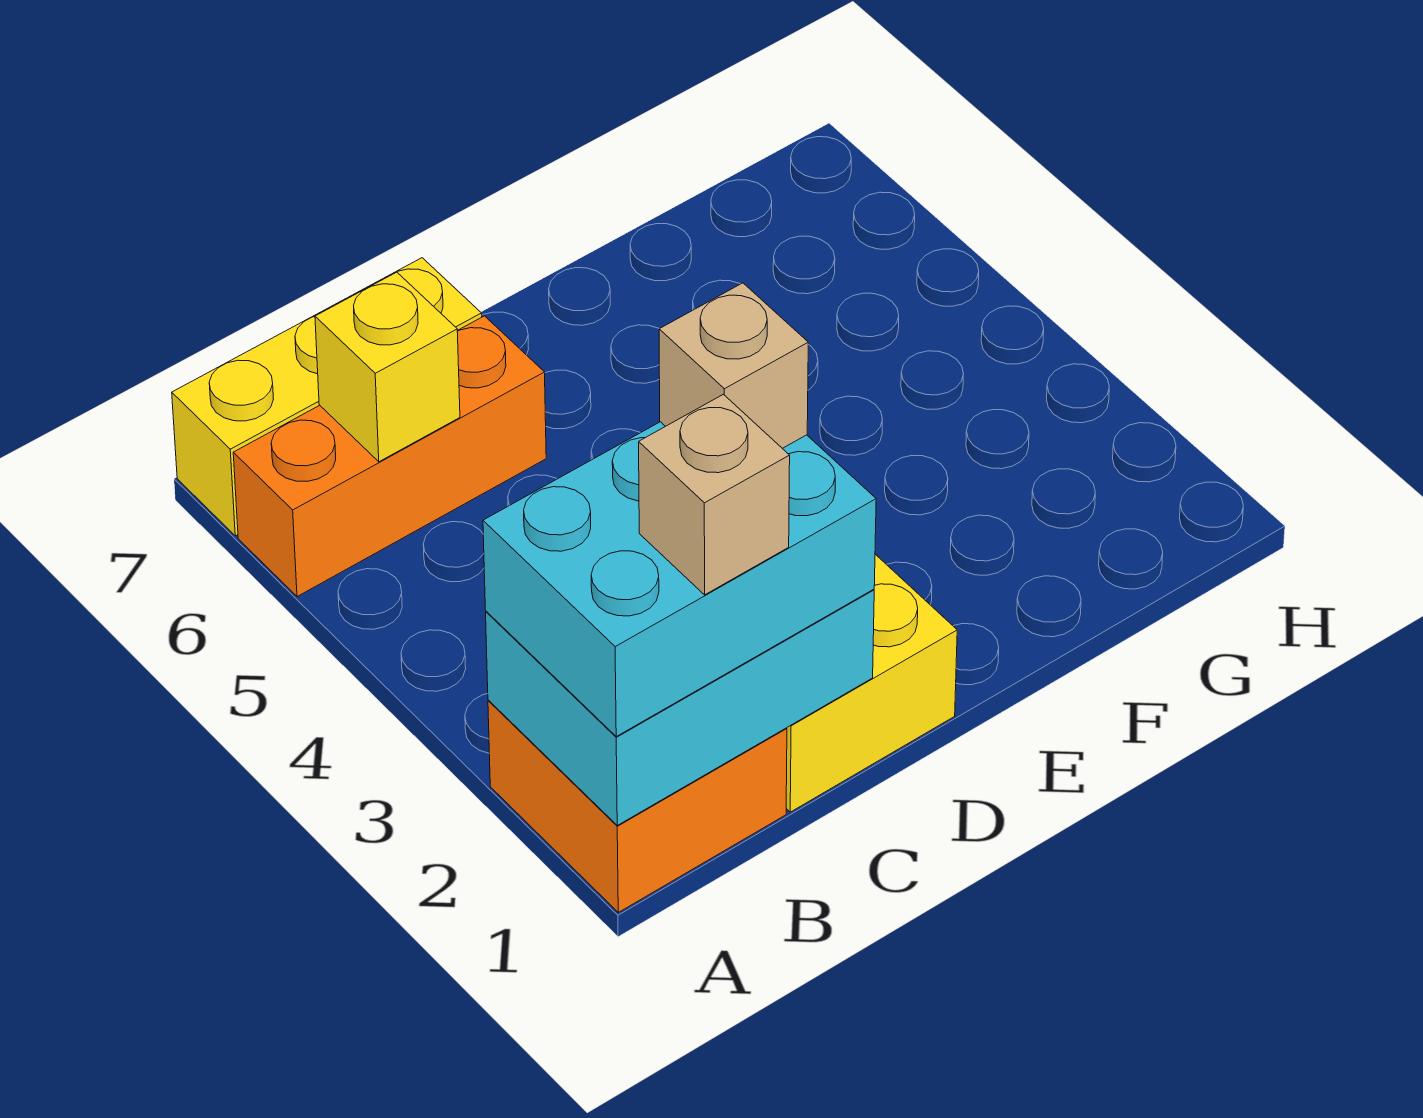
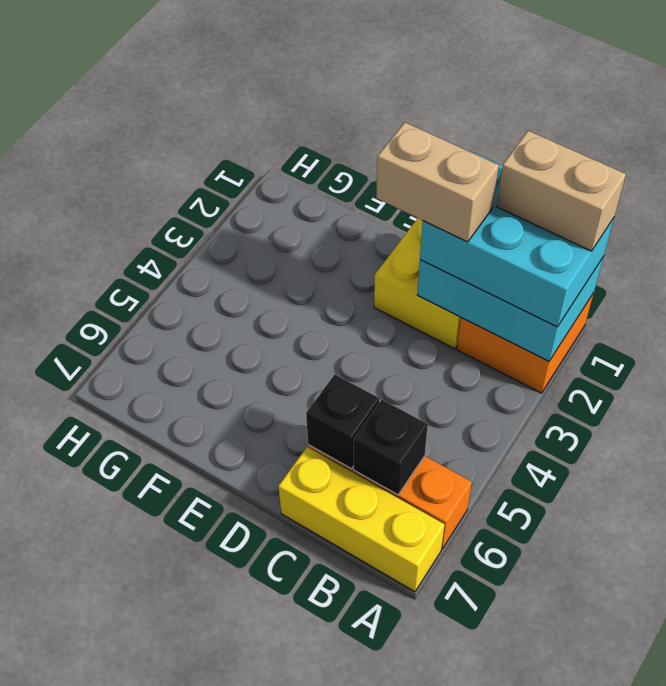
tan 1x1 brick [639,394,790,595] -> tan 1x2 brick [497,131,626,251]
yellow 1x1 brick [315,272,460,462] -> black 1x1 brick [354,400,428,495]
tan 1x1 brick [659,283,808,448] -> tan 1x2 brick [376,122,499,242]
none -> black 1x1 brick [306,375,380,469]

